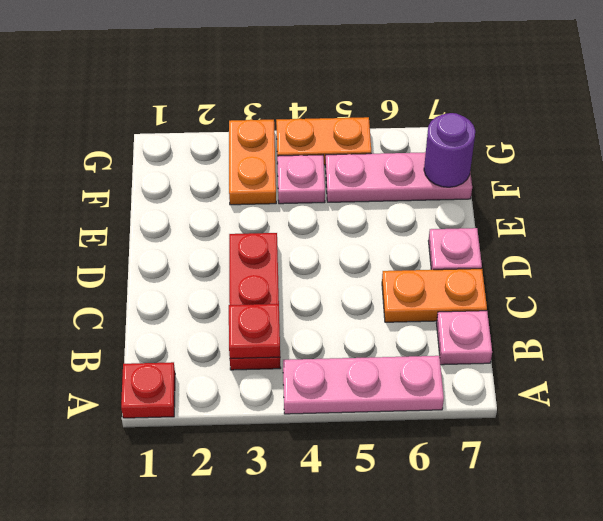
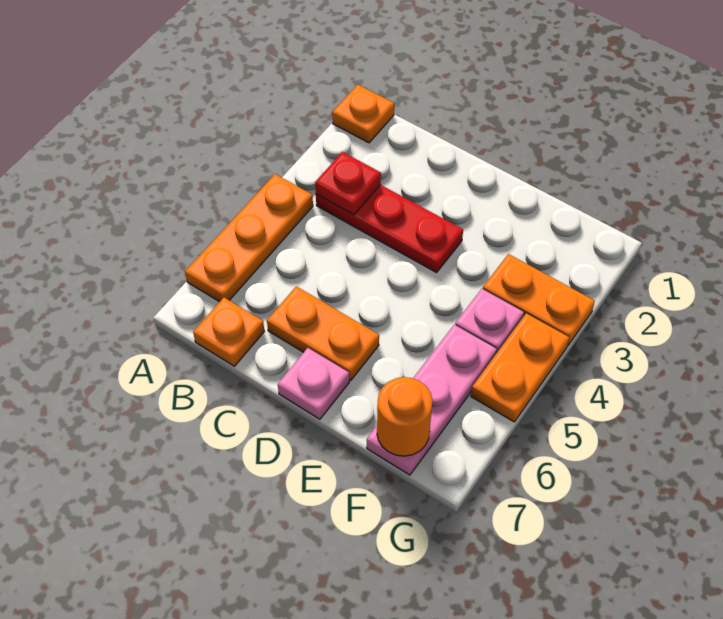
red 1x1 plate [121,362,175,418] -> orange 1x1 plate [332,85,394,143]
pink 1x3 plate [283,356,444,414] -> orange 1x3 plate [185,174,313,302]
pink 1x1 plate [436,311,492,365] -> orange 1x1 plate [193,298,264,366]
orange 1x2 plate [382,269,487,322] -> orange 1x2 plate turned to [267,286,379,381]
purple 1x1 round brick [424,113,475,187] -> orange 1x1 round brick [377,377,432,456]

